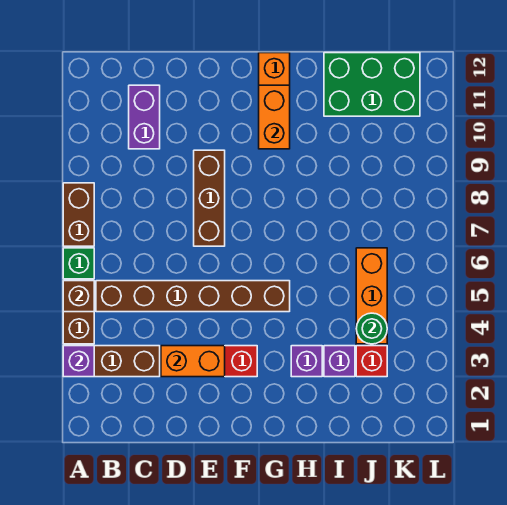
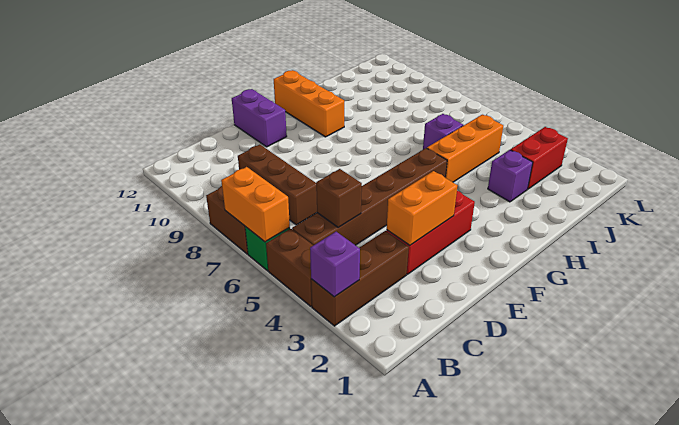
brown 1x1 brick [63,281,94,312] -> brown 1x1 brick moved to [316,169,362,228]
purple 1x2 brick [129,85,160,149] -> purple 1x2 brick moved to [232,89,287,147]
brown 1x3 brick [194,150,225,246] -> brown 1x3 brick moved to [238,145,317,225]
orange 1x2 brick [259,85,290,149] -> orange 1x2 brick moved to [221,167,290,242]
purple 1x1 brick [291,346,322,377] -> purple 1x1 brick moved to [423,114,463,149]
green 2x3 brick [324,53,420,116] -> none
red 1x1 brick [356,346,387,377] -> red 1x2 brick [511,127,568,189]
orange 1x3 brick [356,248,387,344] -> orange 1x3 brick turned to [427,115,503,182]
green 1x1 round brick [356,313,387,344] -> none

